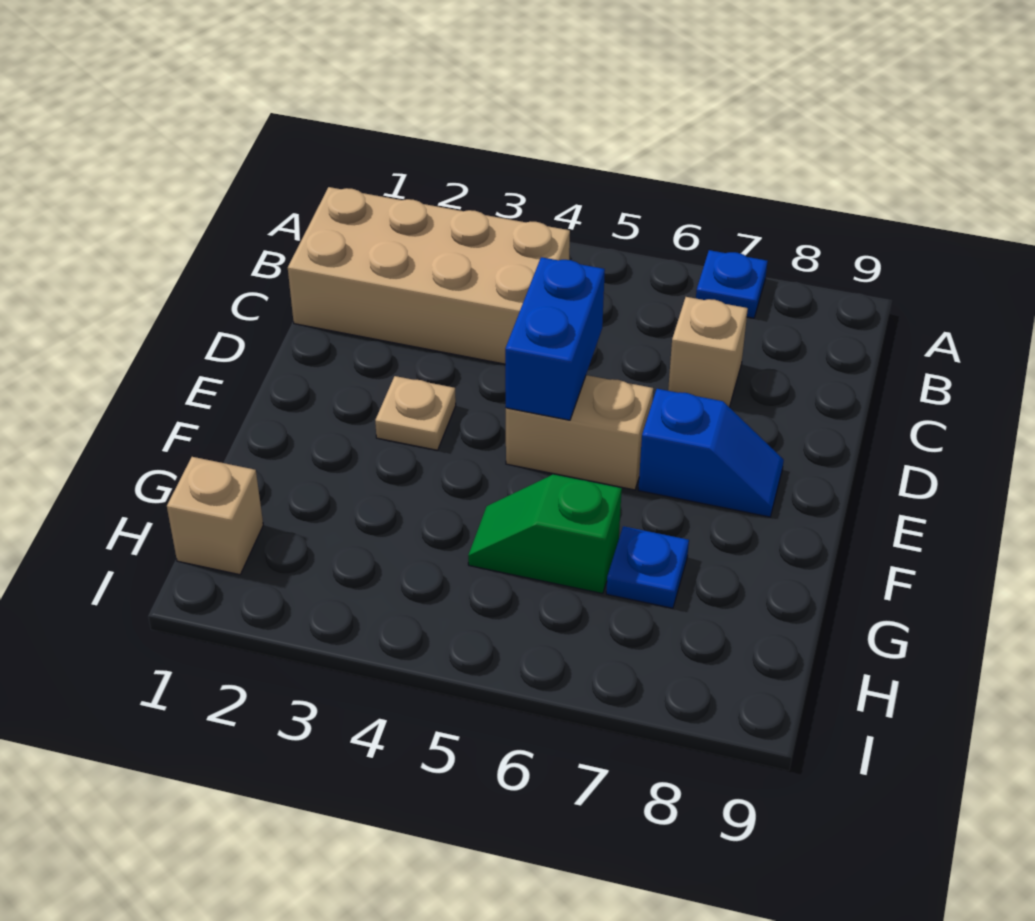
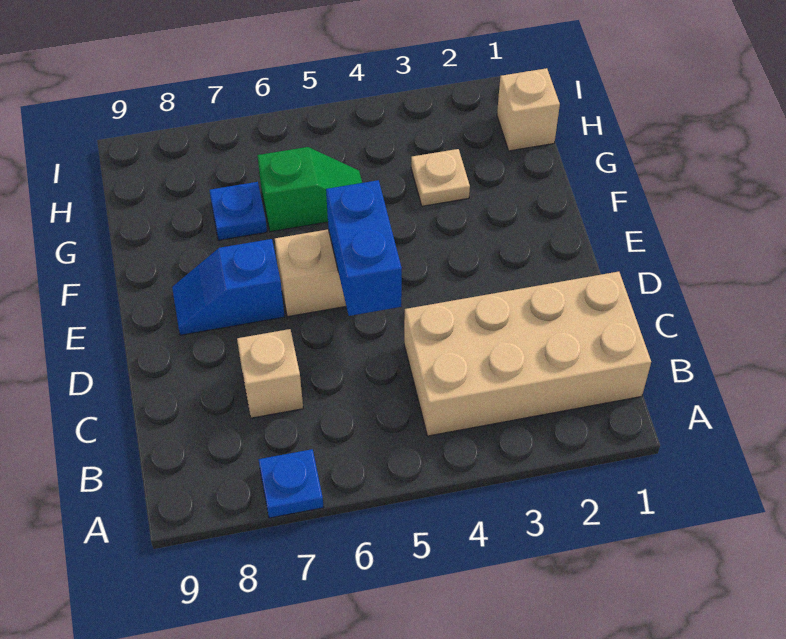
tan 1x1 plate [375,376,456,450] -> tan 1x1 plate moved to [411,149,470,206]

